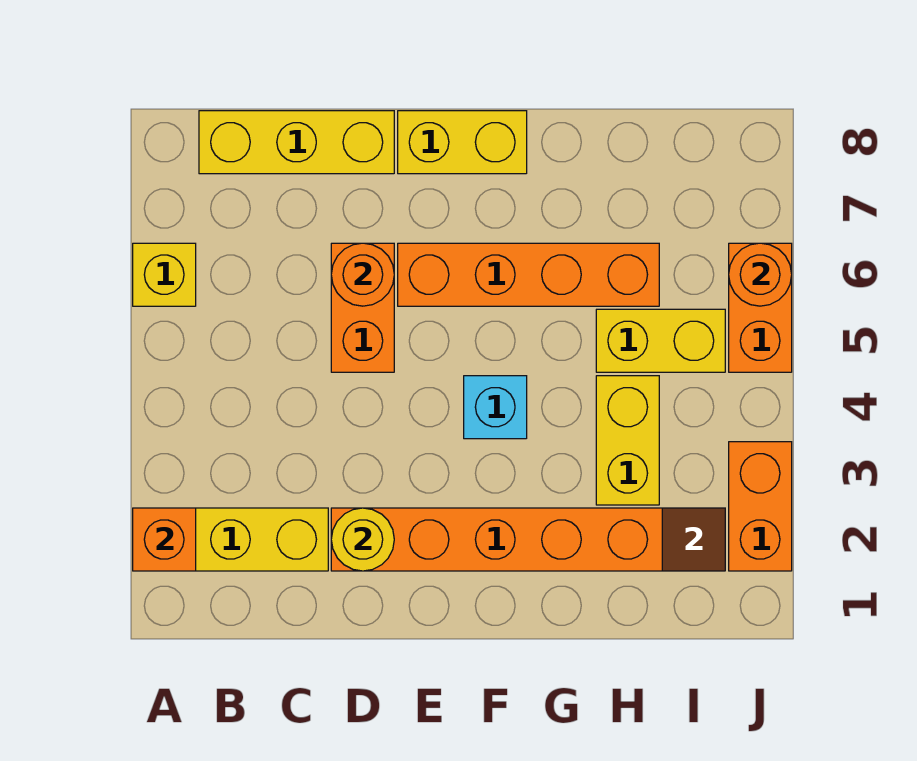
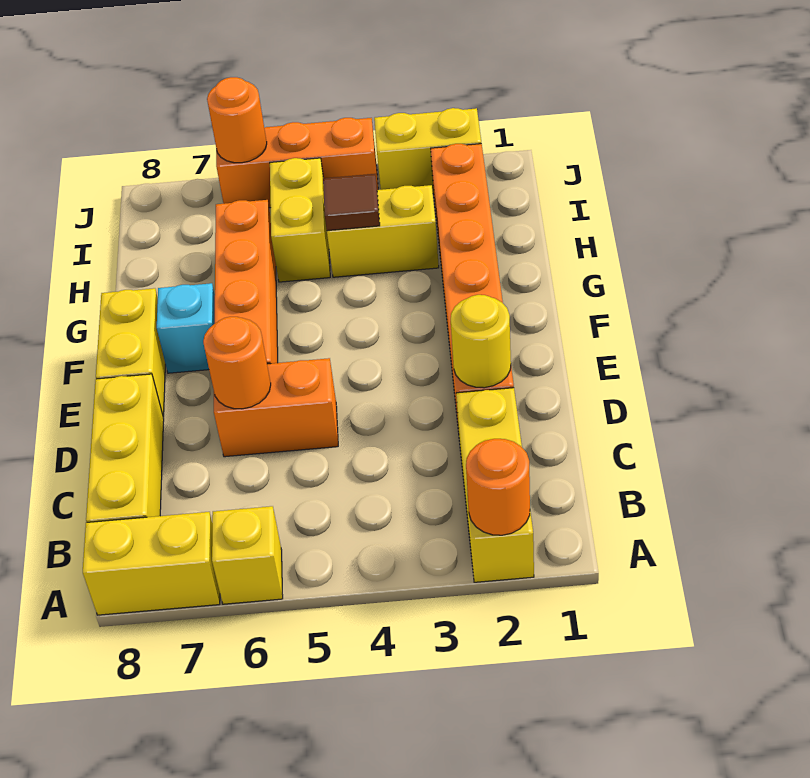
orange 1x1 brick [133,508,196,571] -> orange 1x1 round brick [466,439,530,535]
none -> yellow 1x2 brick [83,512,220,615]
cyan 1x1 brick [464,376,527,439] -> cyan 1x1 brick moved to [157,283,215,373]
brown 1x1 tile [662,508,725,571] -> brown 1x1 tile moved to [323,174,380,231]
orange 1x2 brick [729,442,792,571] -> yellow 1x2 brick [374,108,481,193]
orange 1x2 brick [729,243,792,372] -> orange 1x3 brick [216,118,378,208]

